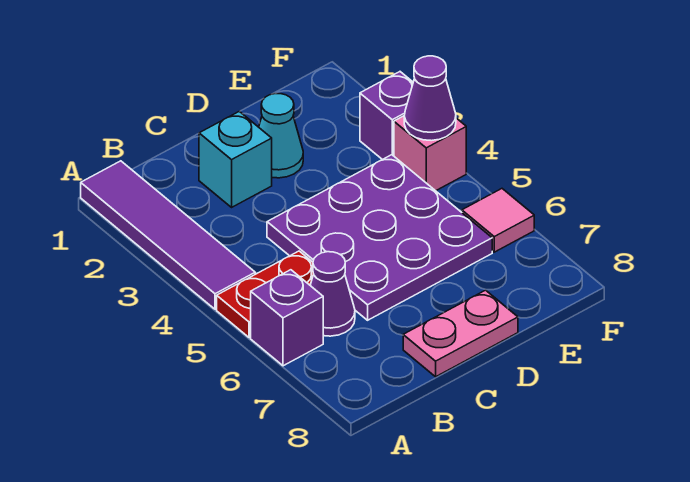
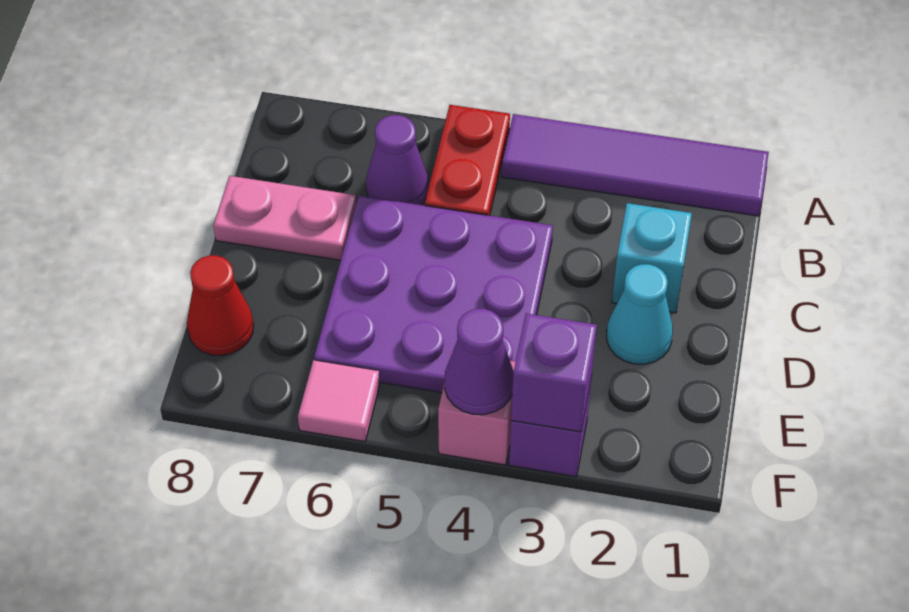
purple 1x1 brick [251,270,323,366] -> purple 1x1 brick moved to [511,313,597,432]
pink 1x2 plate [403,290,518,377] -> pink 1x2 plate turned to [213,176,356,260]
none -> red 1x1 cone [187,255,254,356]

